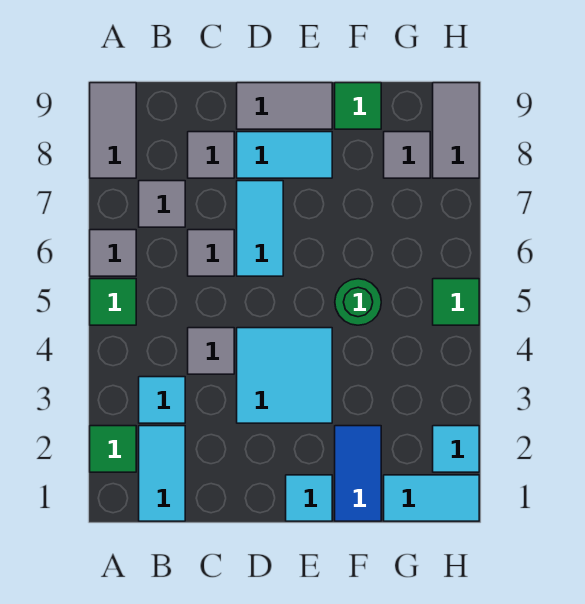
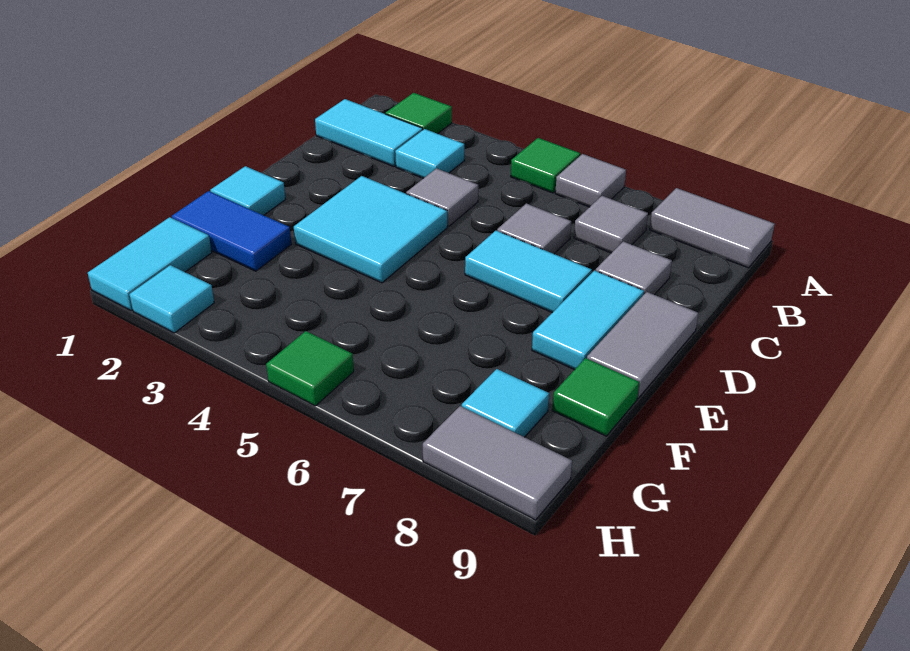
green 1x1 round brick [335,279,381,325] -> none
grey 1x1 tile [384,132,430,178] -> cyan 1x1 tile [462,369,549,437]

